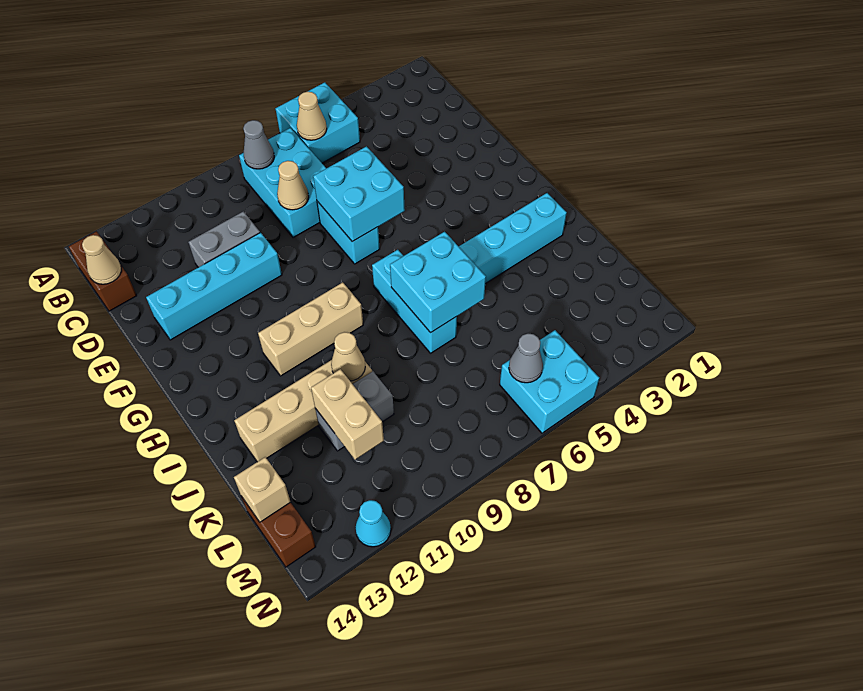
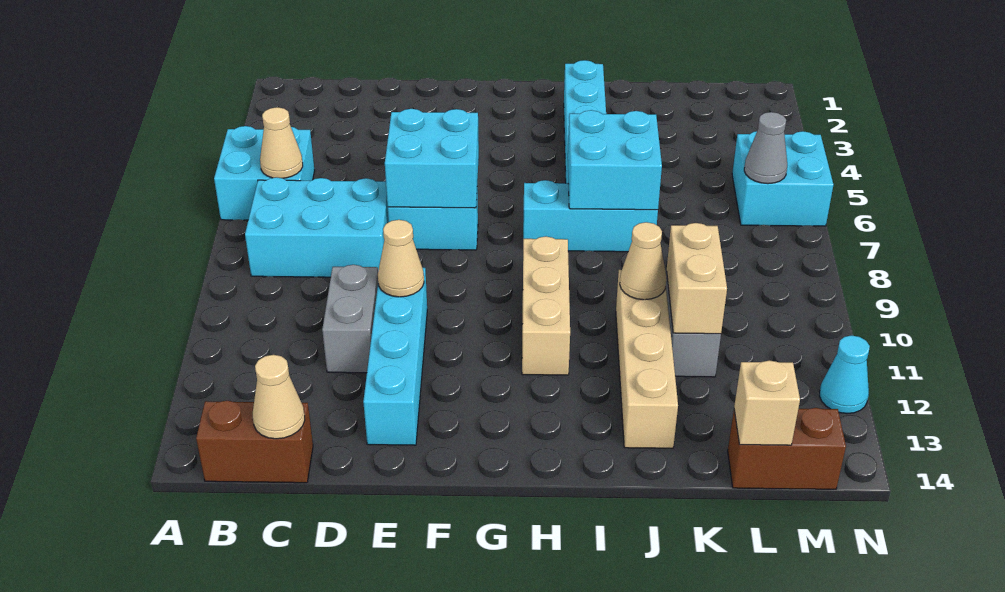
grey 1x1 cone [243,120,274,169] -> none
tan 1x1 cone [277,161,309,210] -> tan 1x1 cone moved to [378,220,424,297]
tan 1x2 brick [311,369,384,459] -> tan 1x2 brick turned to [667,223,727,334]

